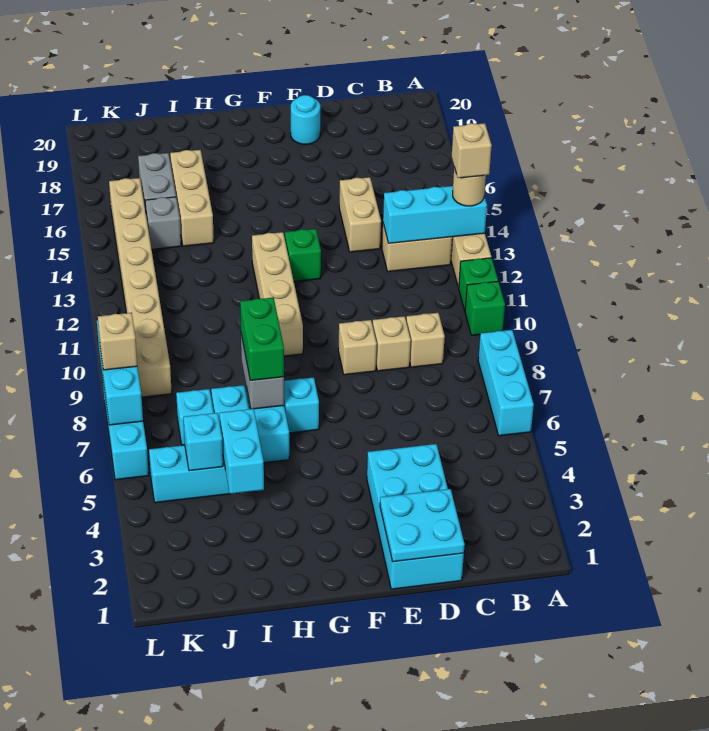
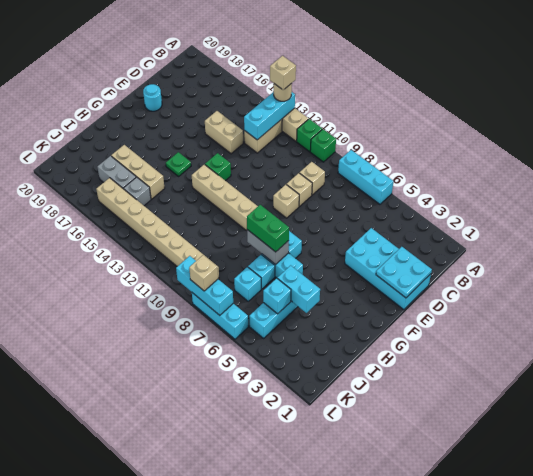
none -> green 1x1 plate [166,152,191,176]

